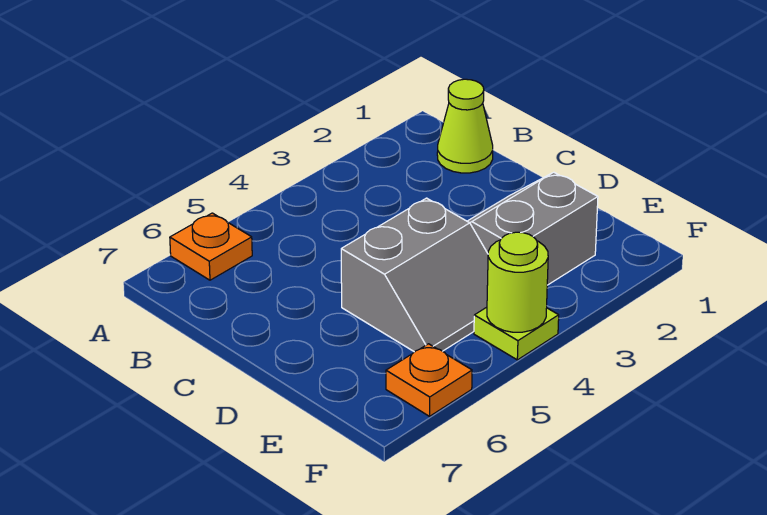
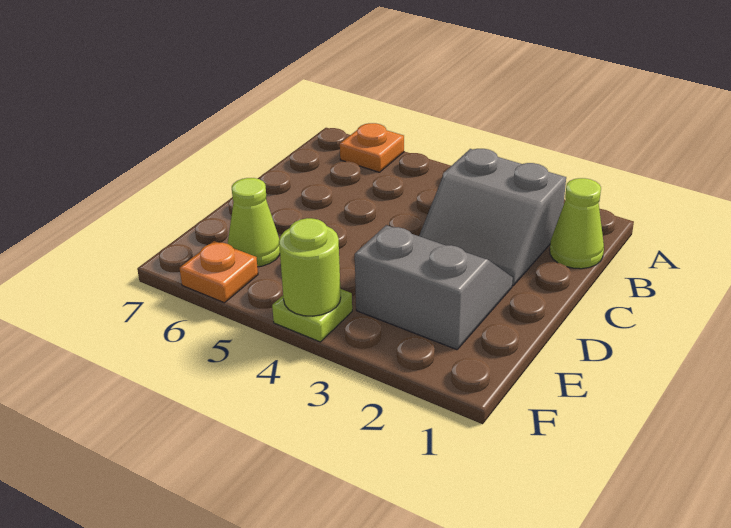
grey 2x2 slope [341,198,488,352] -> grey 2x2 slope moved to [419,149,566,286]
none -> lime 1x1 cone [228,178,280,267]

